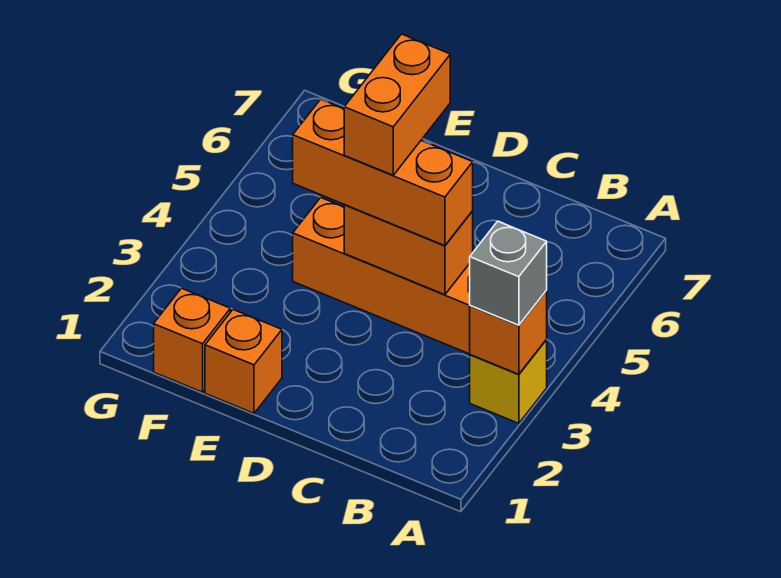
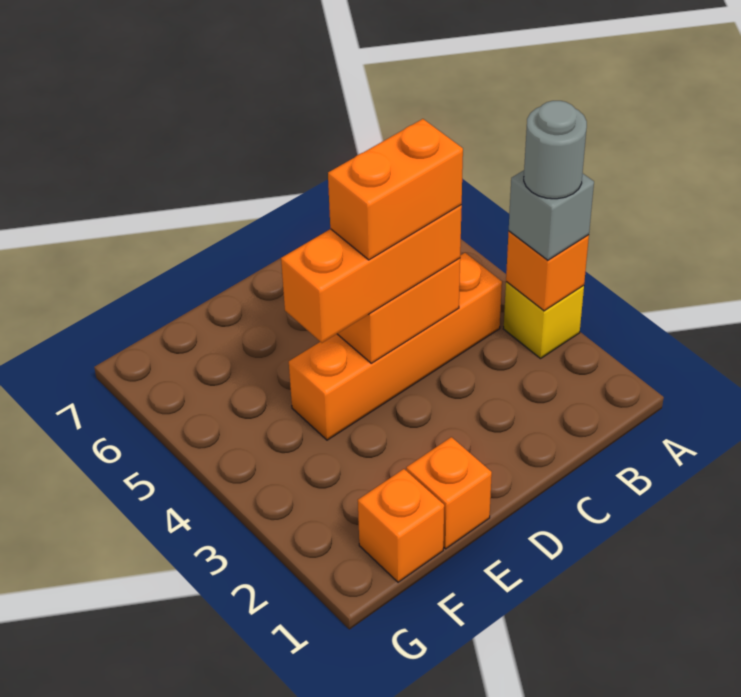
none -> grey 1x1 round brick [524,101,587,199]
orange 1x2 brick [344,34,450,175] -> orange 1x2 brick turned to [328,119,463,260]

